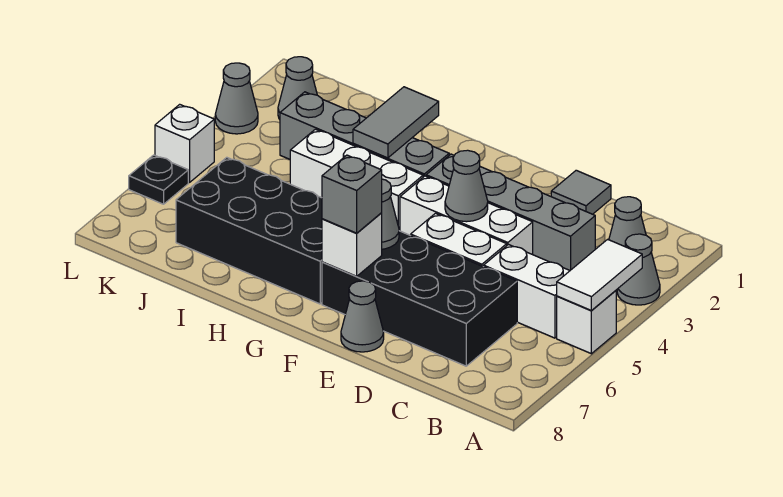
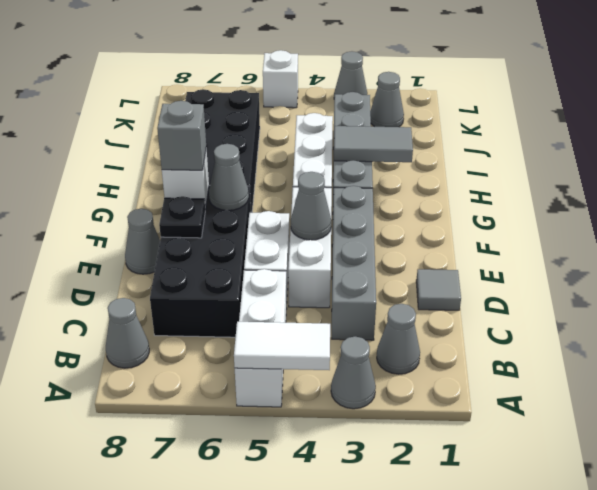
none -> grey 1x1 cone [106,298,149,368]
black 1x1 plate [129,155,188,204] -> black 1x1 plate moved to [159,196,205,238]

